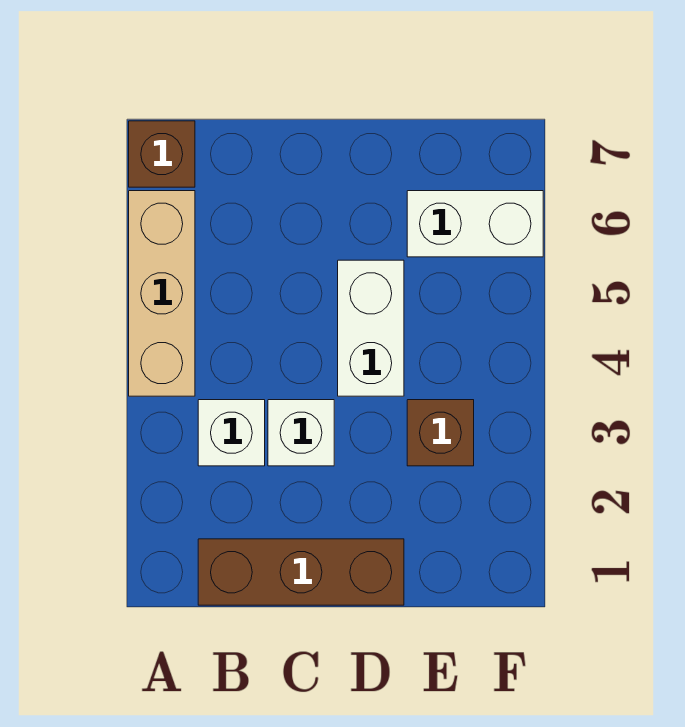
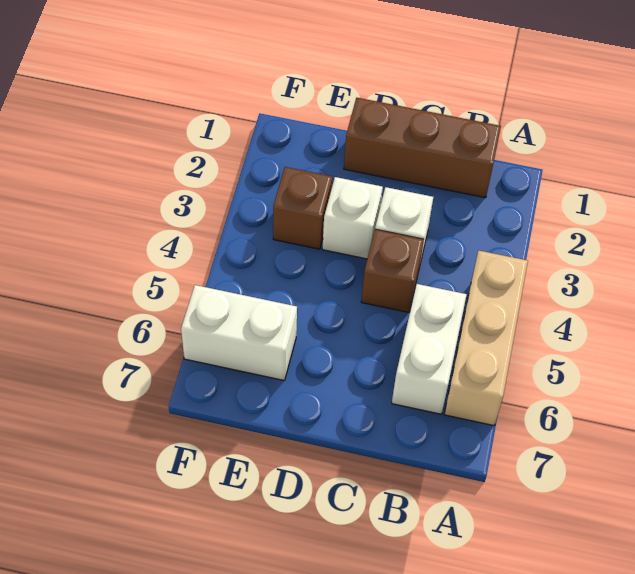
brown 1x1 brick [129,121,195,187] -> brown 1x1 brick moved to [361,229,424,312]
white 1x1 brick [198,400,265,466] -> white 1x1 brick moved to [322,177,383,259]
white 1x2 brick [338,260,404,396] -> white 1x2 brick moved to [392,284,467,414]

